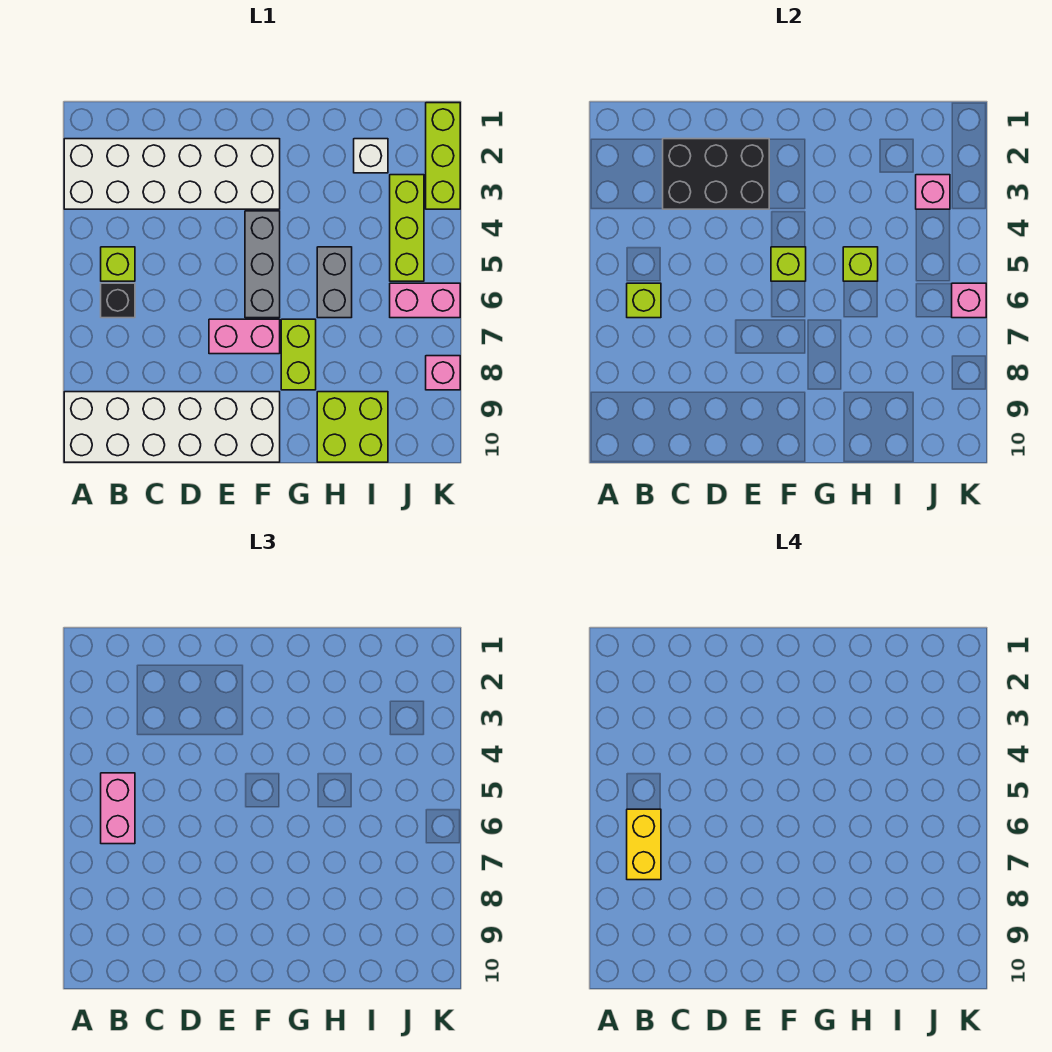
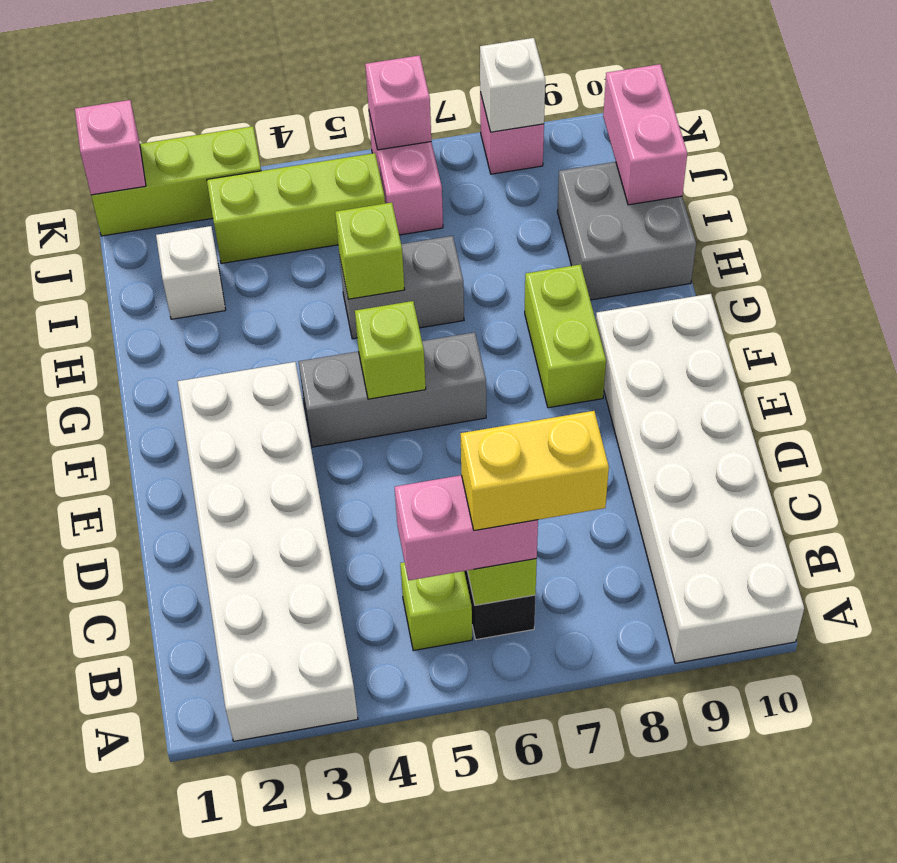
black 2x3 brick [663,139,769,209] -> none
pink 1x2 brick [209,319,280,354] -> pink 1x2 brick moved to [603,64,687,205]
lime 1x2 brick [281,319,316,390] -> lime 1x2 brick turned to [525,264,606,408]
lime 2x2 brick [317,392,388,462] -> grey 2x2 brick [557,162,696,300]
pink 1x1 brick [916,175,950,209] -> pink 1x1 brick moved to [75,100,146,195]
none -> white 1x1 brick [480,38,545,132]

